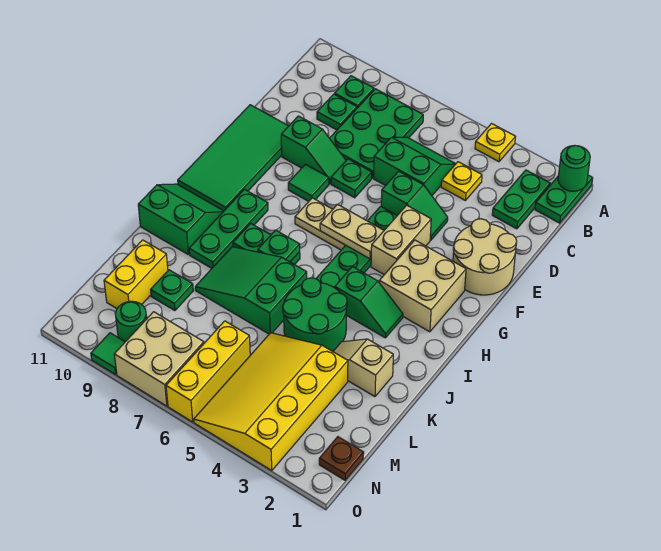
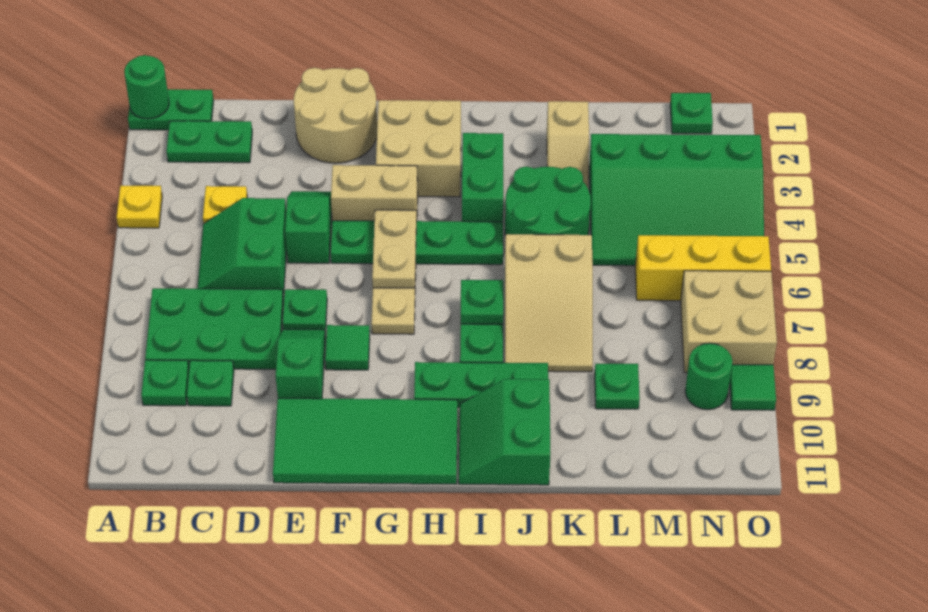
green 1x2 slope [335,267,403,338] -> green 1x2 brick [462,133,503,222]
green 2x3 slope [195,247,307,334] -> tan 2x3 slope [505,234,593,372]
yellow 3x4 slope [194,333,348,470] -> green 3x4 slope [589,134,764,266]
yellow 1x2 brick [104,240,168,308] -> none
brown 1x1 plate [319,437,364,480] -> green 1x1 plate [670,93,713,134]

